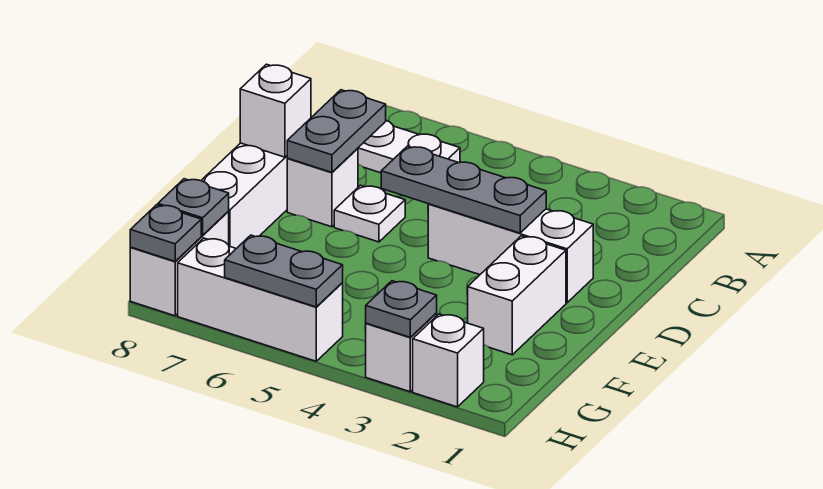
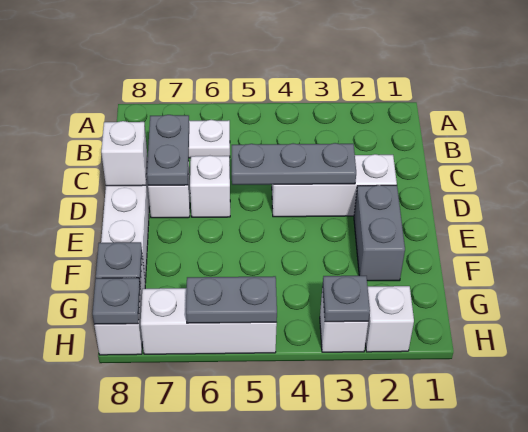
white 1x1 plate [334,185,405,242] -> white 1x1 brick [190,156,230,217]
white 1x2 brick [468,236,566,355] -> grey 1x2 brick [354,185,405,281]

